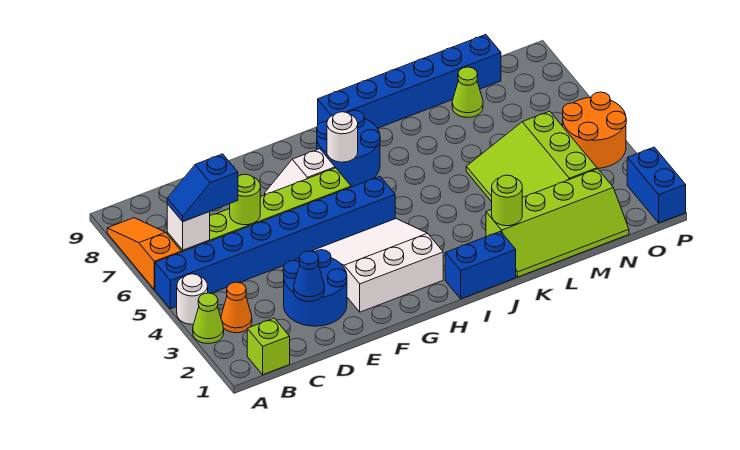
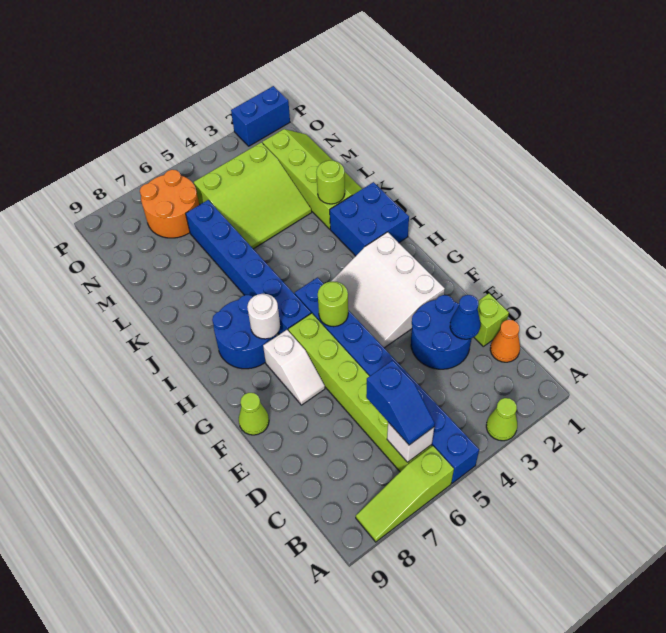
white 1x1 round brick [177,274,208,324] -> none
orange 1x3 slope [107,218,181,290] -> lime 1x3 slope [356,446,454,542]
lime 1x1 brick [247,318,290,375] -> lime 1x1 brick moved to [474,294,509,346]
orange 1x1 cone [221,282,252,333] -> orange 1x1 cone moved to [490,320,520,362]
lime 1x1 round brick [230,174,260,225] -> lime 1x1 round brick moved to [318,281,348,327]
blue 1x2 brick [445,231,516,299] -> blue 2x2 brick [330,182,409,256]
blue 1x6 brick [318,35,501,128] -> blue 1x6 brick moved to [186,200,311,334]
lime 1x1 cone [452,67,483,117] -> lime 1x1 cone moved to [239,393,269,435]
orange 2x2 round brick [563,92,626,169] -> orange 2x2 round brick moved to [140,170,199,238]

